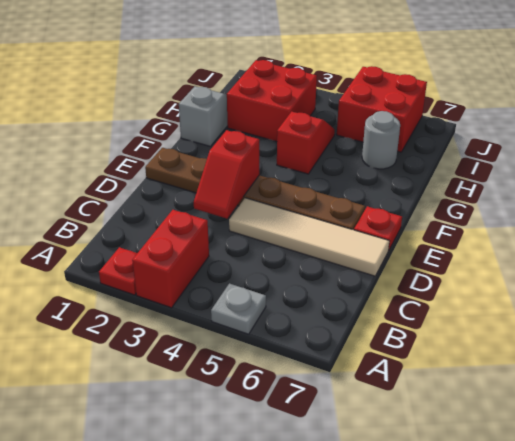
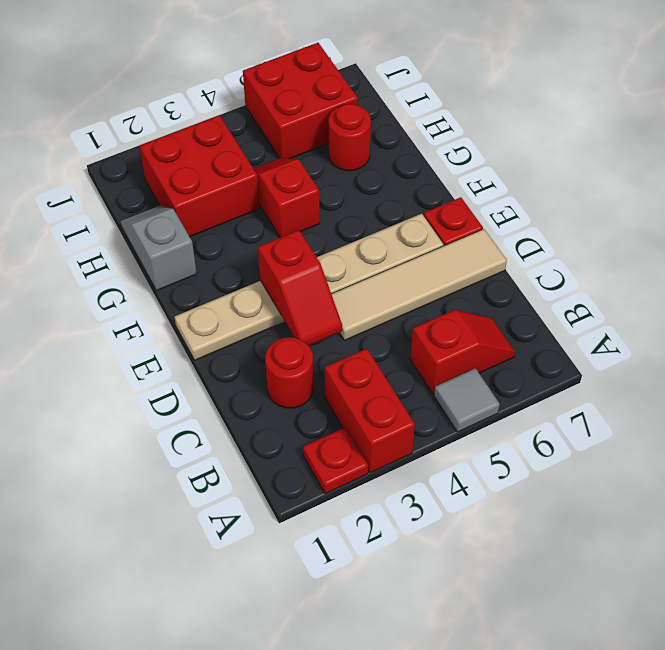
grey 1x1 plate [211,283,266,334] -> grey 1x1 tile [434,368,500,432]
none -> red 1x2 slope [410,310,515,394]
none -> red 1x1 round brick [265,338,313,408]
brown 1x6 plate [145,148,365,230] -> tan 1x6 plate [175,214,443,360]
grey 1x1 round brick [362,111,400,169] -> red 1x1 round brick [329,104,371,171]

